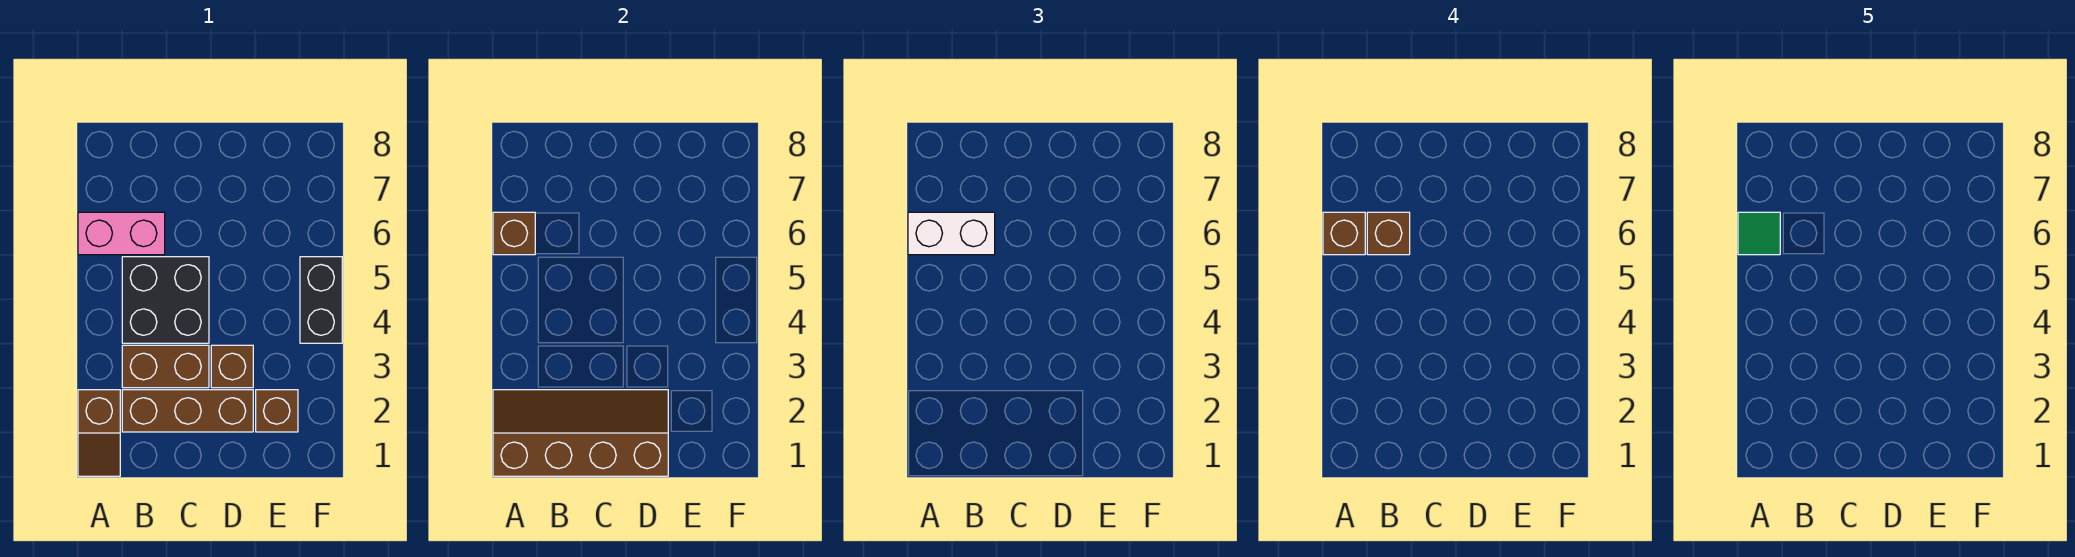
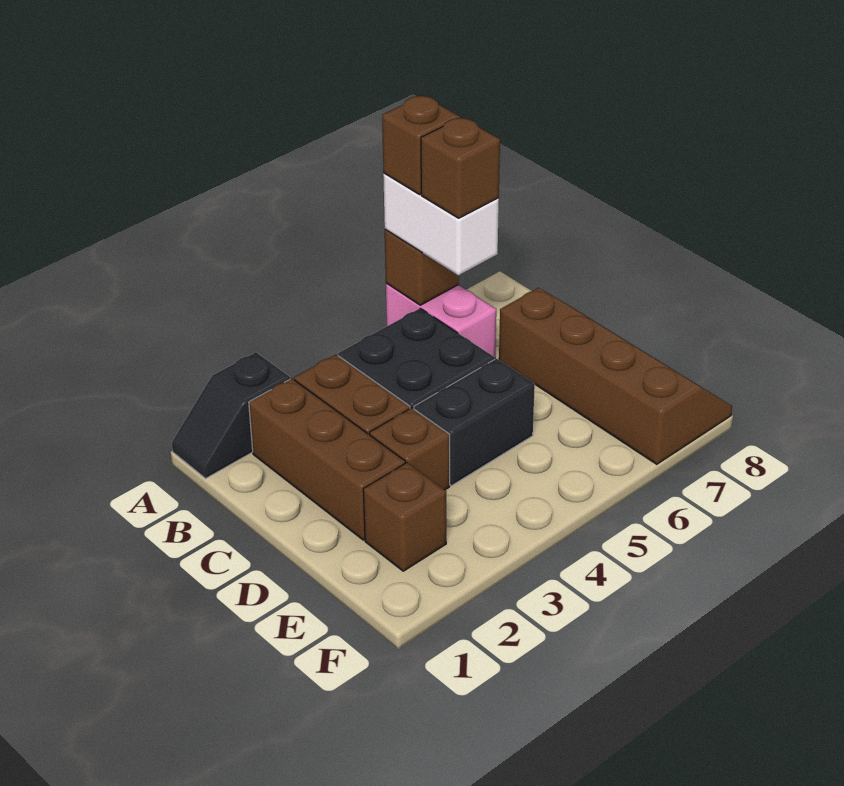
brown 1x2 slope [78,390,120,476] -> black 1x2 slope [172,352,290,478]
brown 2x4 slope [493,390,668,476] -> brown 2x4 slope moved to [499,288,732,464]
green 1x1 tile [1738,212,1780,255] -> none
black 1x2 brick [300,257,342,343] -> black 1x2 brick moved to [414,359,535,486]

